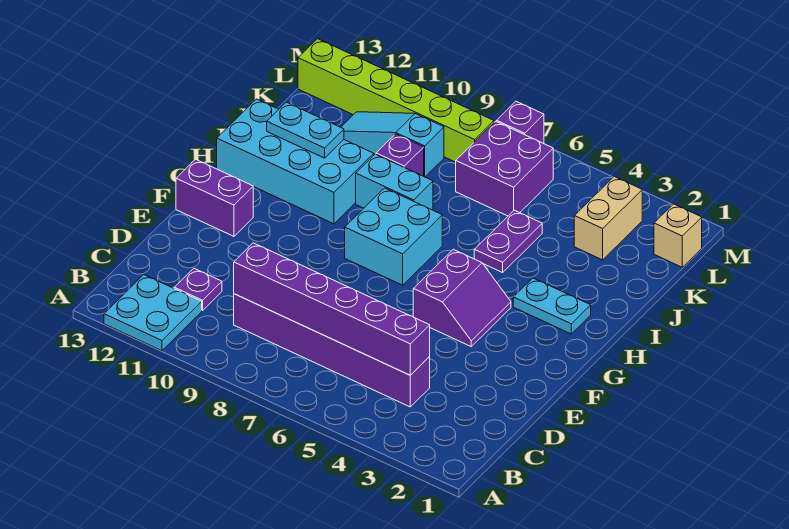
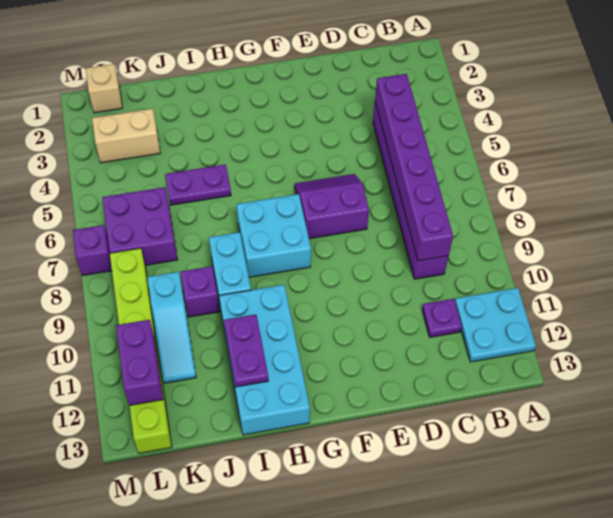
purple 2x2 slope [413,249,511,346] -> purple 2x2 slope moved to [295,174,369,239]
purple 1x2 brick [176,159,253,236] -> purple 1x2 brick moved to [116,320,163,406]
cyan 1x2 plate [513,278,591,334] -> none
cyan 1x2 plate [267,102,344,158] -> purple 1x2 plate [224,314,269,387]

